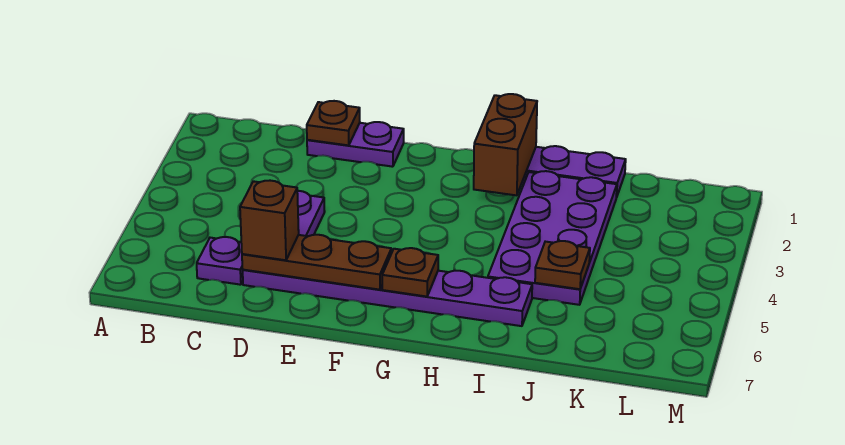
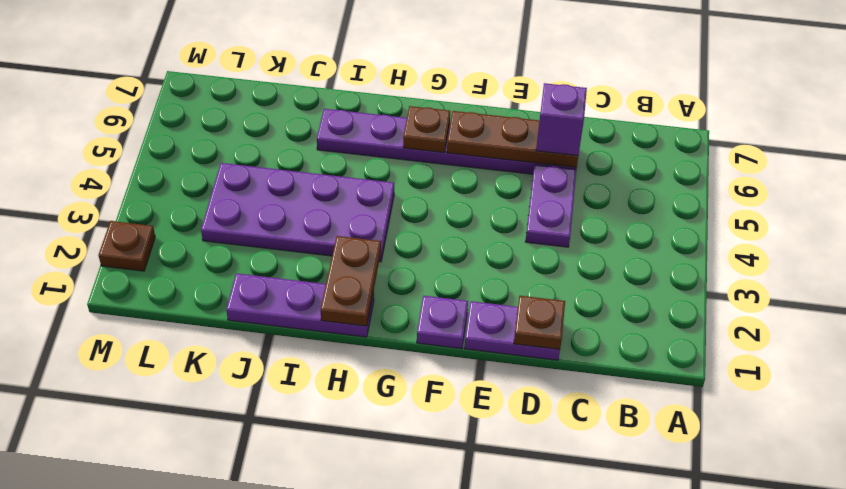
purple 1x1 plate [197,237,243,285] -> purple 1x1 plate moved to [417,296,468,349]
brown 1x1 brick [240,181,299,260] -> purple 1x1 brick [536,83,587,155]
brown 1x2 brick [474,94,537,195] -> brown 1x2 plate [321,236,381,326]
purple 2x4 plate [488,171,617,305] -> purple 2x4 plate turned to [201,163,394,262]
brown 1x1 plate [535,241,590,289] -> brown 1x1 plate moved to [98,221,155,271]

